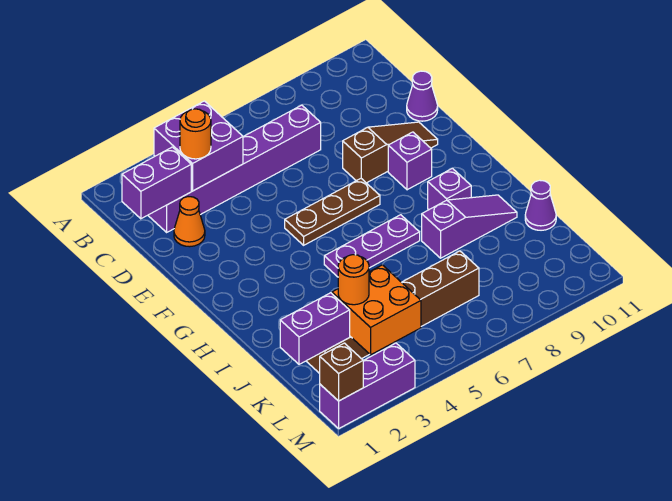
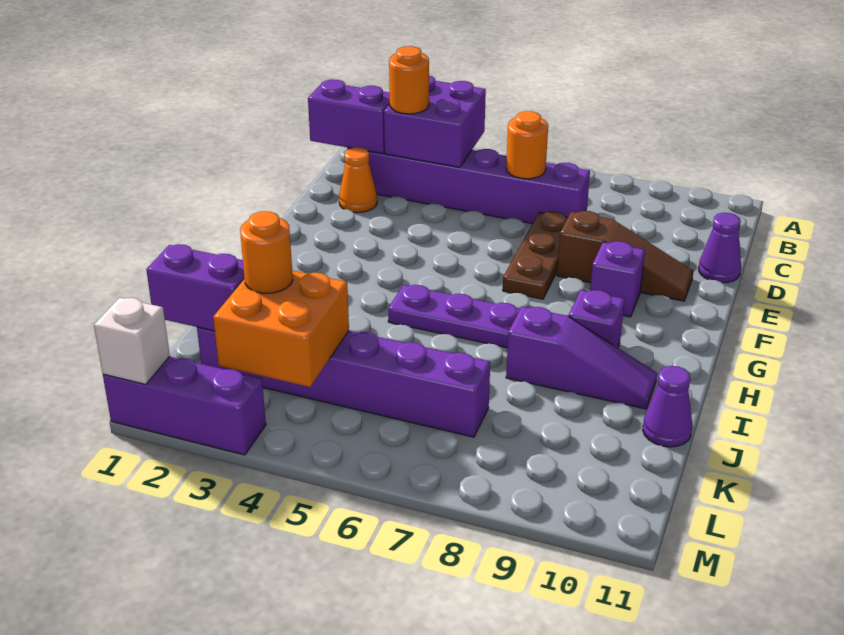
none -> orange 1x1 round brick [506,111,548,179]
brown 1x3 plate [285,179,380,245] -> brown 1x3 plate turned to [503,211,568,299]
brown 1x6 brick [306,251,479,374] -> purple 1x6 brick [197,327,490,437]
brown 1x1 brick [320,343,363,401] -> white 1x1 brick [94,298,170,384]

